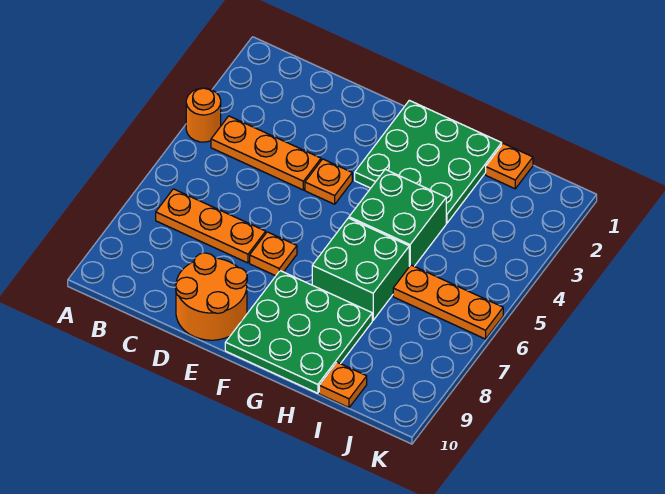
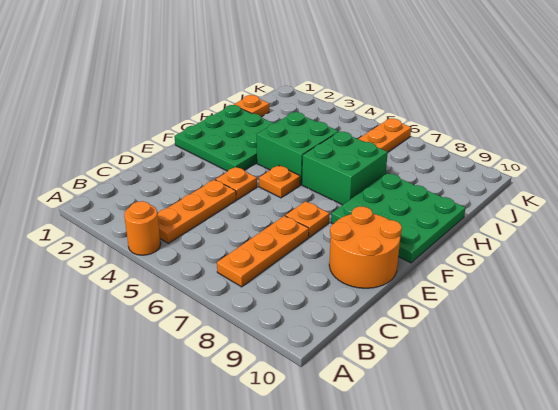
orange 1x1 plate [319,362,367,408] -> orange 1x1 plate moved to [259,165,300,198]

